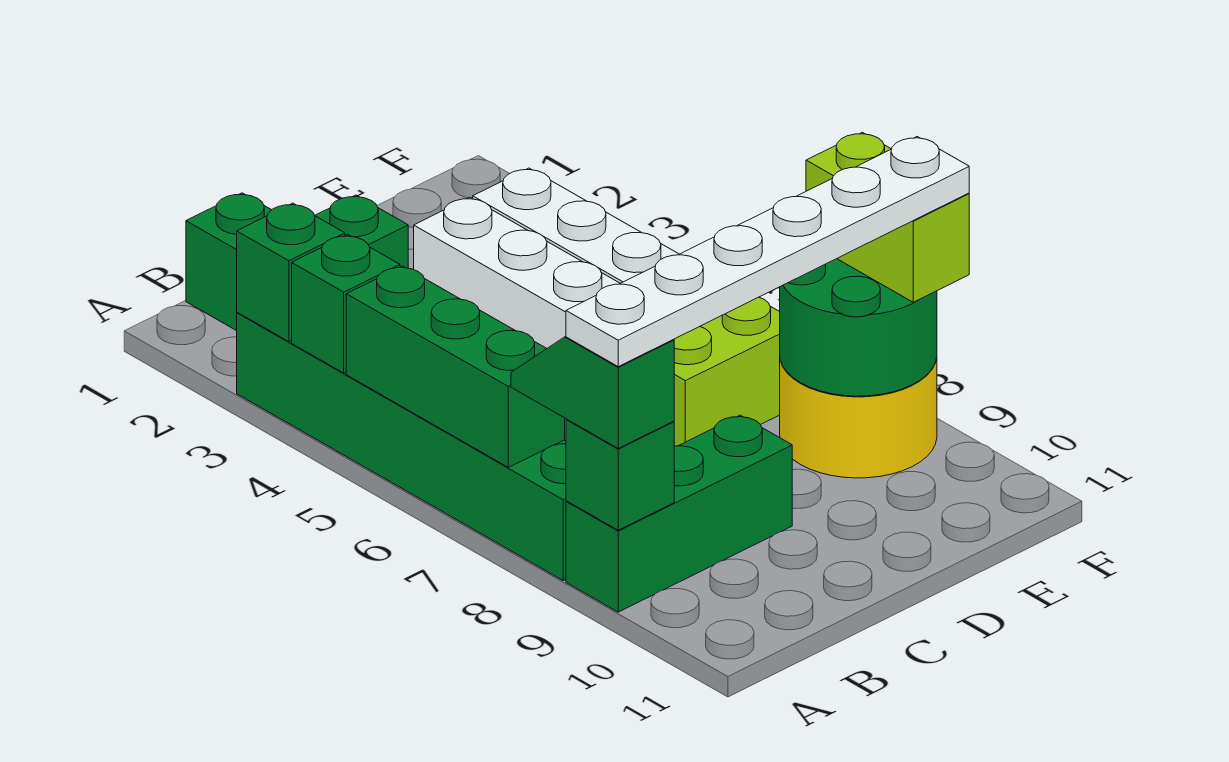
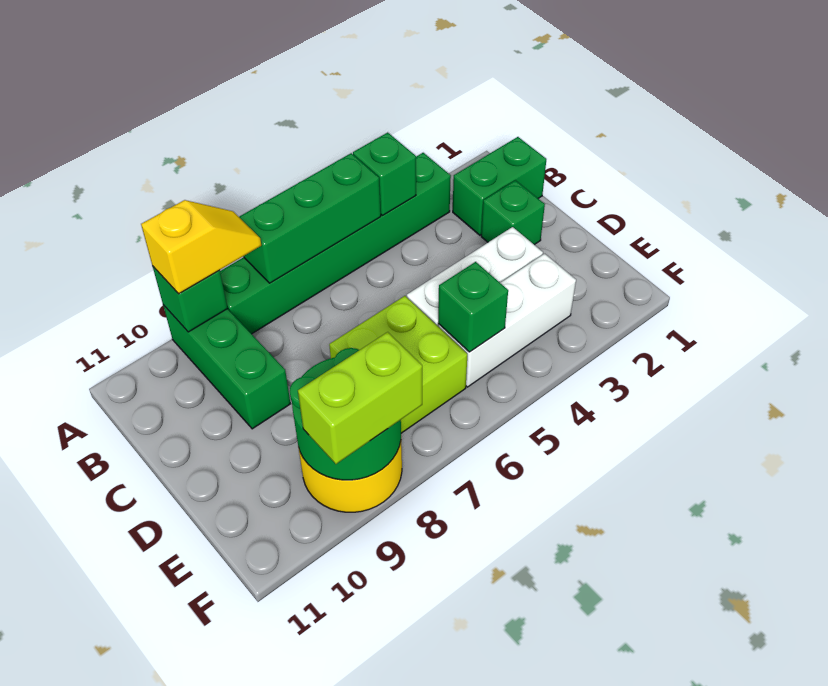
green 1x1 brick [237,203,345,342] -> green 1x1 brick moved to [438,262,508,352]
green 1x2 slope [511,337,674,448] -> yellow 1x2 slope [141,200,261,294]
white 1x6 plate [566,137,969,367] -> none

